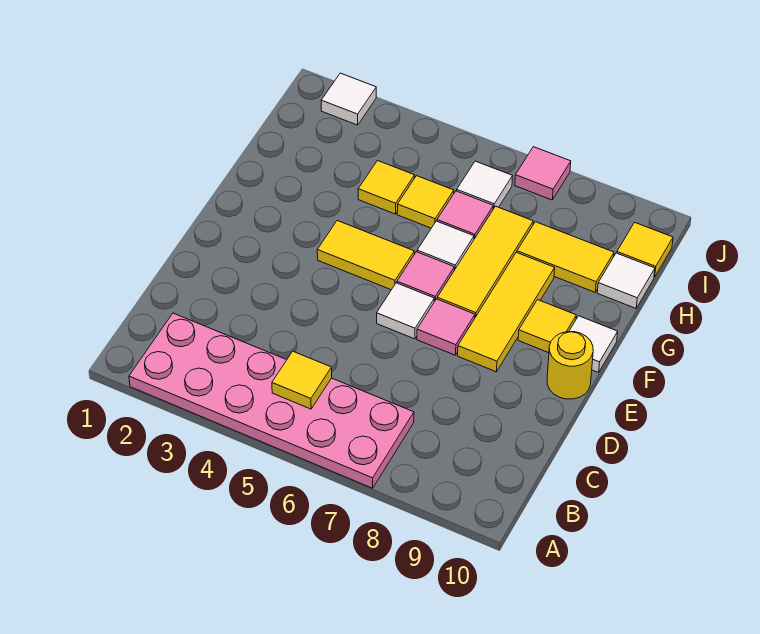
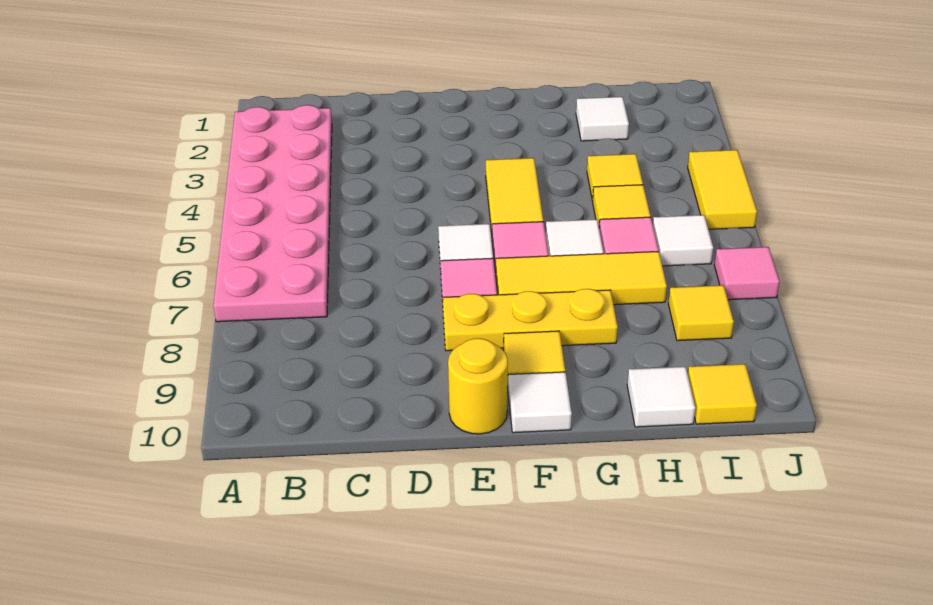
yellow 1x1 tile [272,351,332,409] -> yellow 1x1 tile moved to [668,285,734,341]
yellow 1x3 tile [458,252,555,372] -> yellow 1x3 plate [443,289,618,351]
yellow 1x2 tile [517,222,614,292] -> yellow 1x2 tile moved to [688,150,757,229]
white 1x1 tile [321,73,376,125] -> white 1x1 tile moved to [576,97,629,141]

